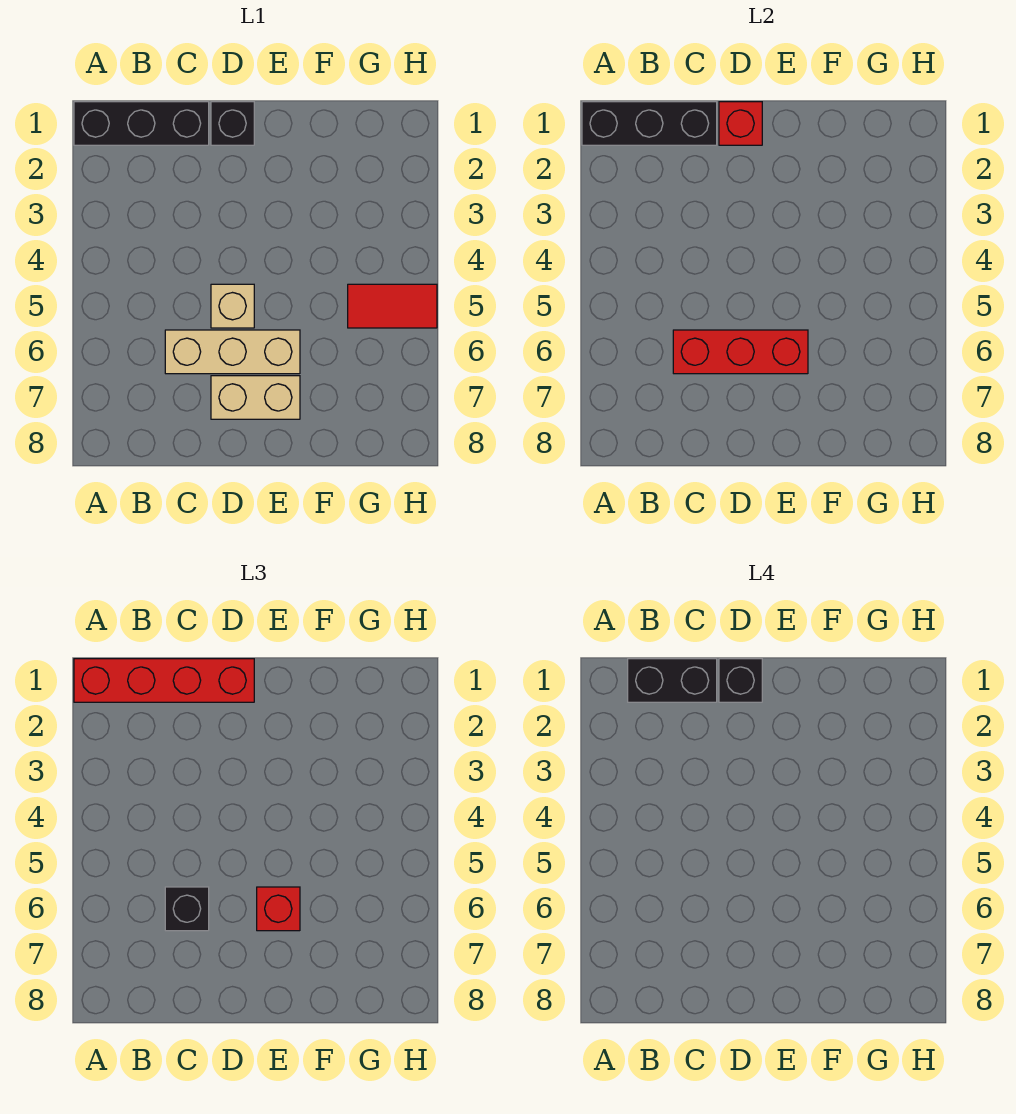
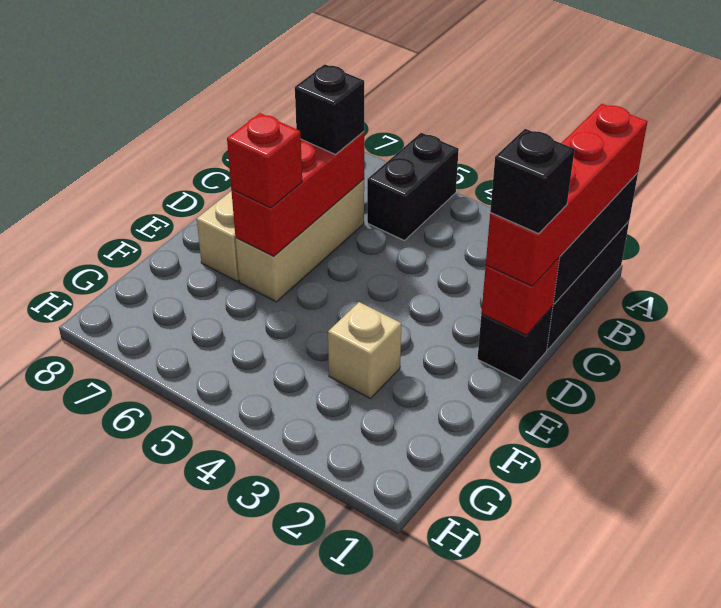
black 1x2 brick [628,659,717,702] -> black 1x2 brick moved to [367,133,459,241]
tan 1x1 brick [211,284,254,328] -> tan 1x1 brick moved to [328,302,401,399]
red 1x2 tile [348,284,437,328] -> none

